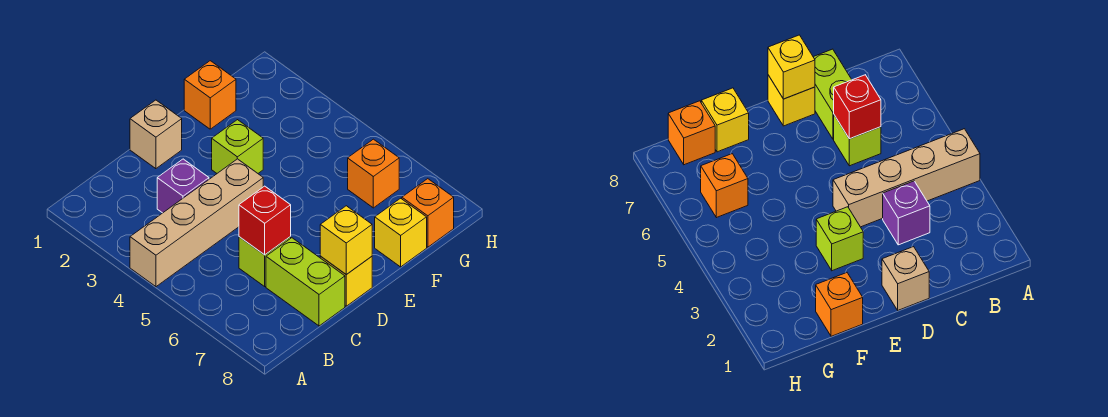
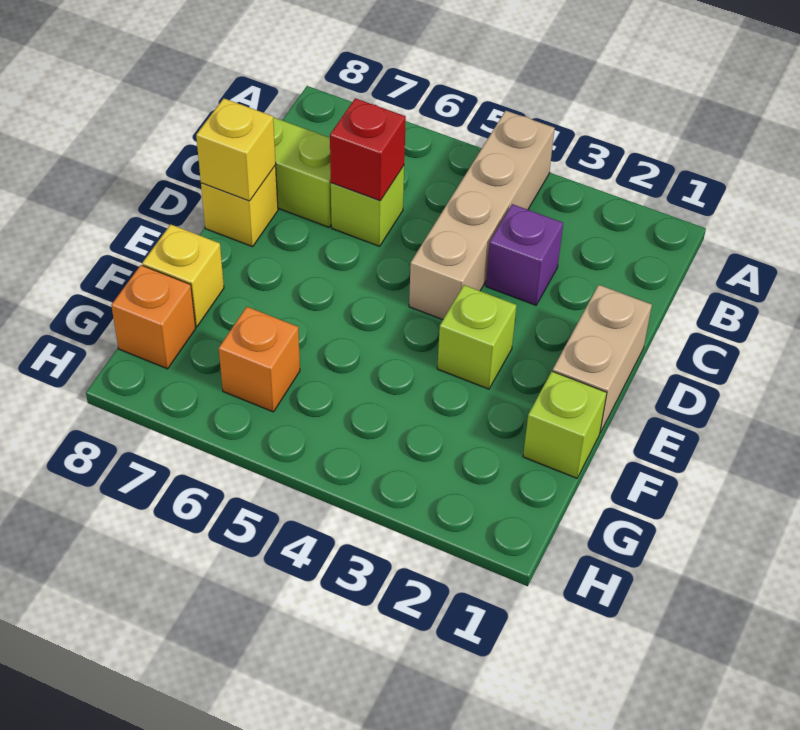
tan 1x1 brick [130,100,182,169] -> tan 1x2 brick [553,285,652,433]
orange 1x1 brick [184,61,236,129] -> lime 1x1 brick [523,371,607,478]

